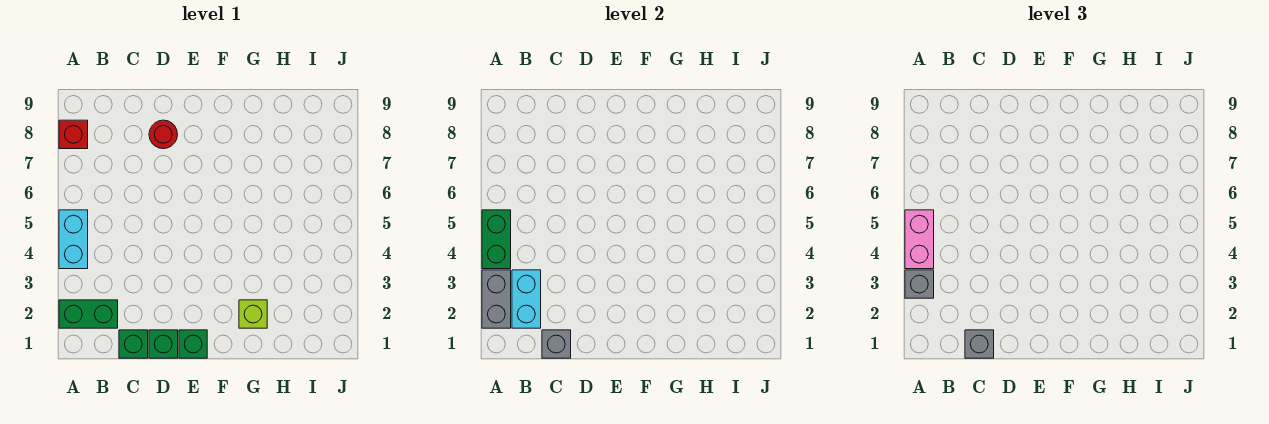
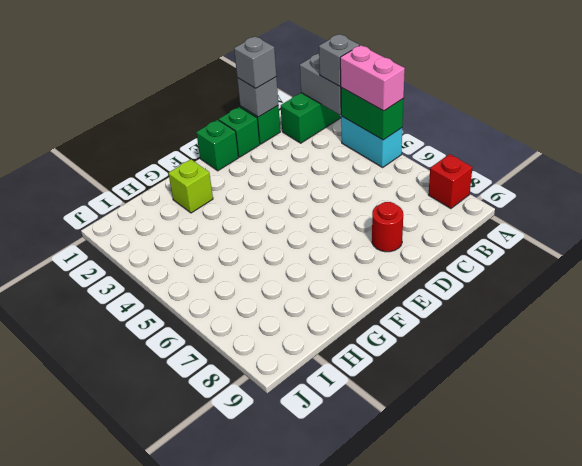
cyan 1x2 brick [512,270,541,328] -> none

